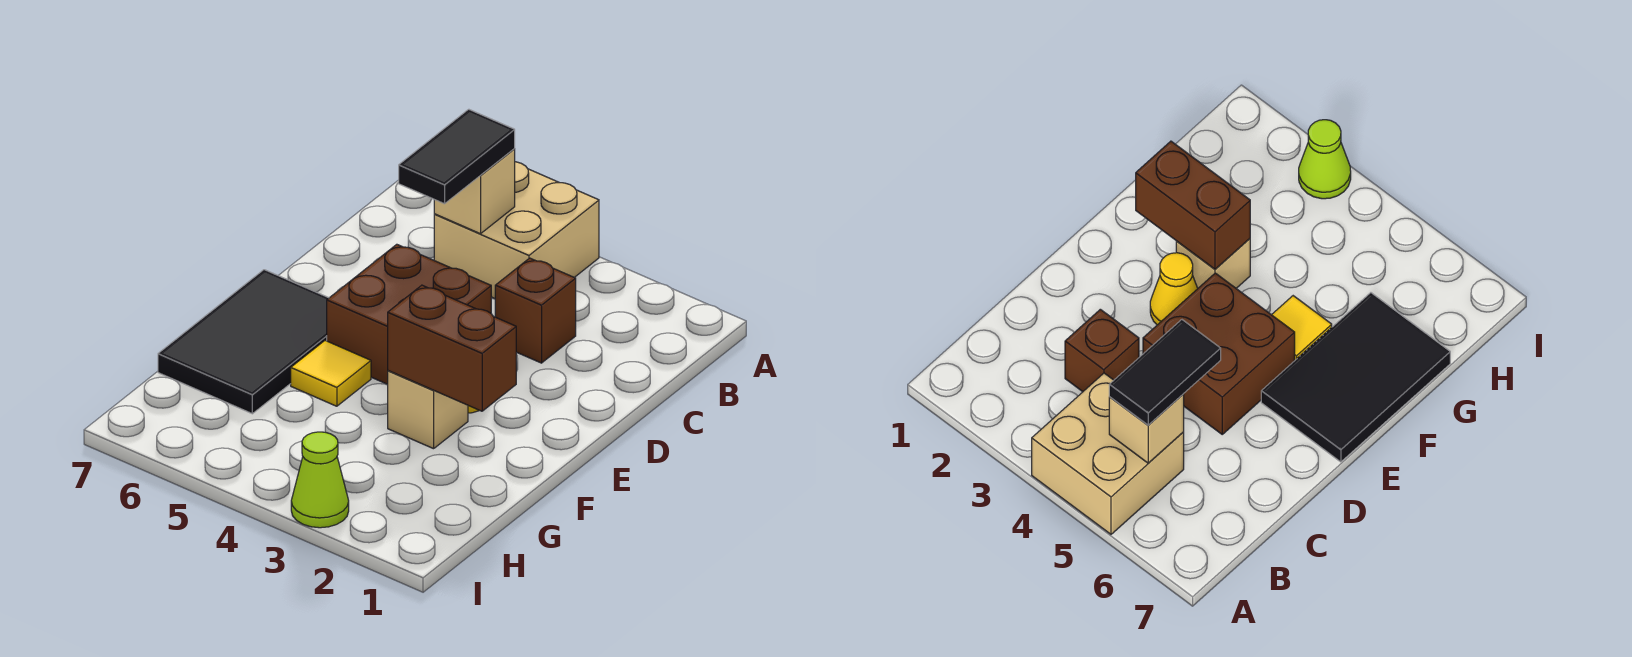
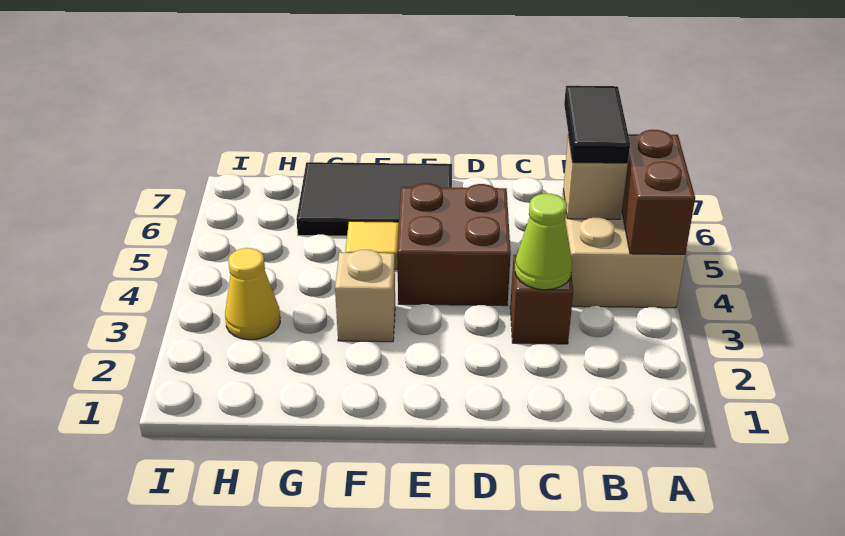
black 1x2 tile [399,109,515,204] -> black 1x2 tile turned to [564,86,630,163]
yellow 1x1 cone [1150,253,1198,325] -> yellow 1x1 cone moved to [225,248,280,340]
brown 1x2 brick [388,285,516,411] -> brown 1x2 brick moved to [622,130,695,254]
lime 1x1 cone [291,432,349,528] -> lime 1x1 cone moved to [515,194,572,290]

